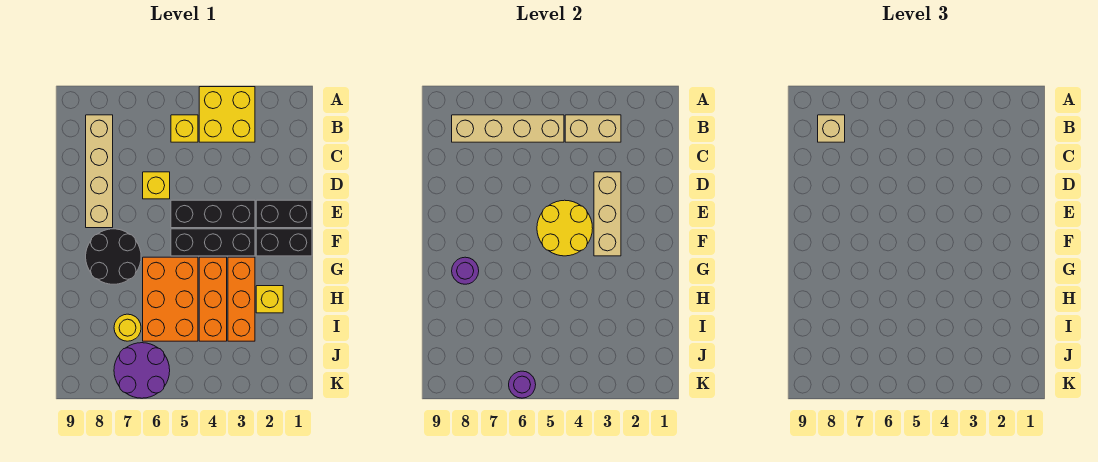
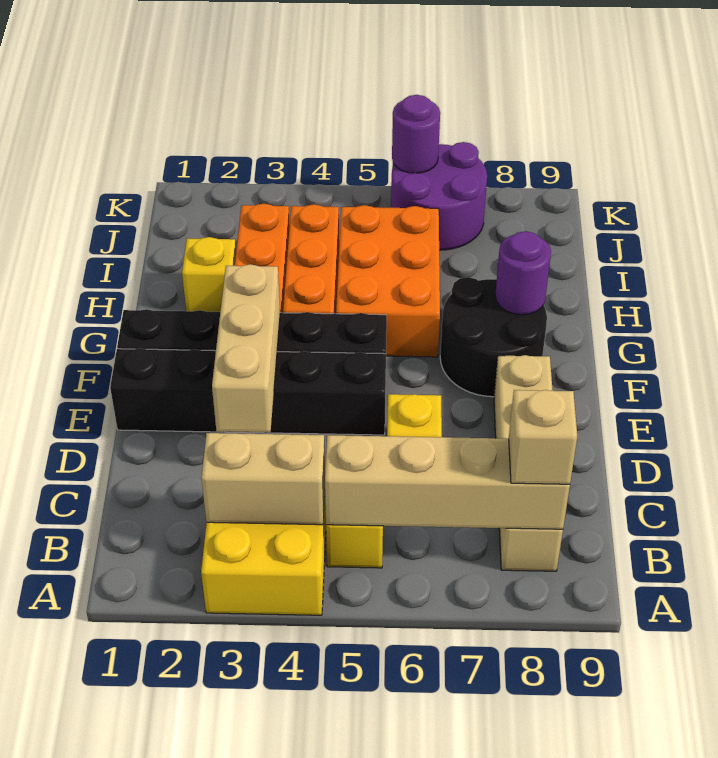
yellow 2x2 round brick [537,200,593,256] -> none
yellow 1x1 round brick [114,314,141,341] -> none

